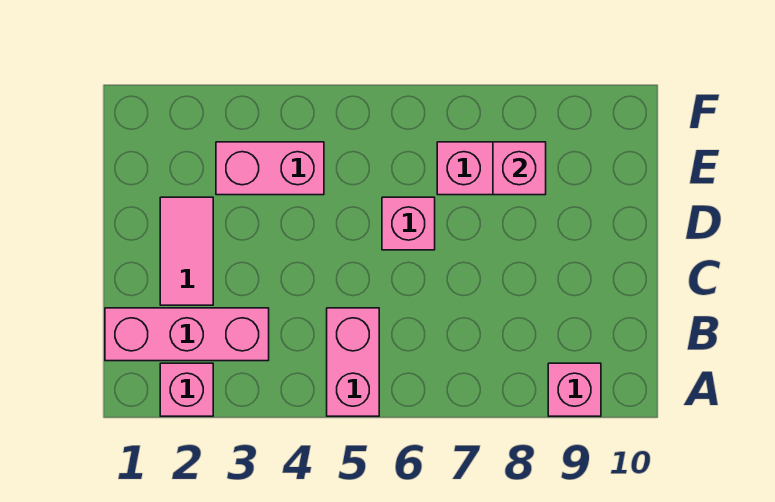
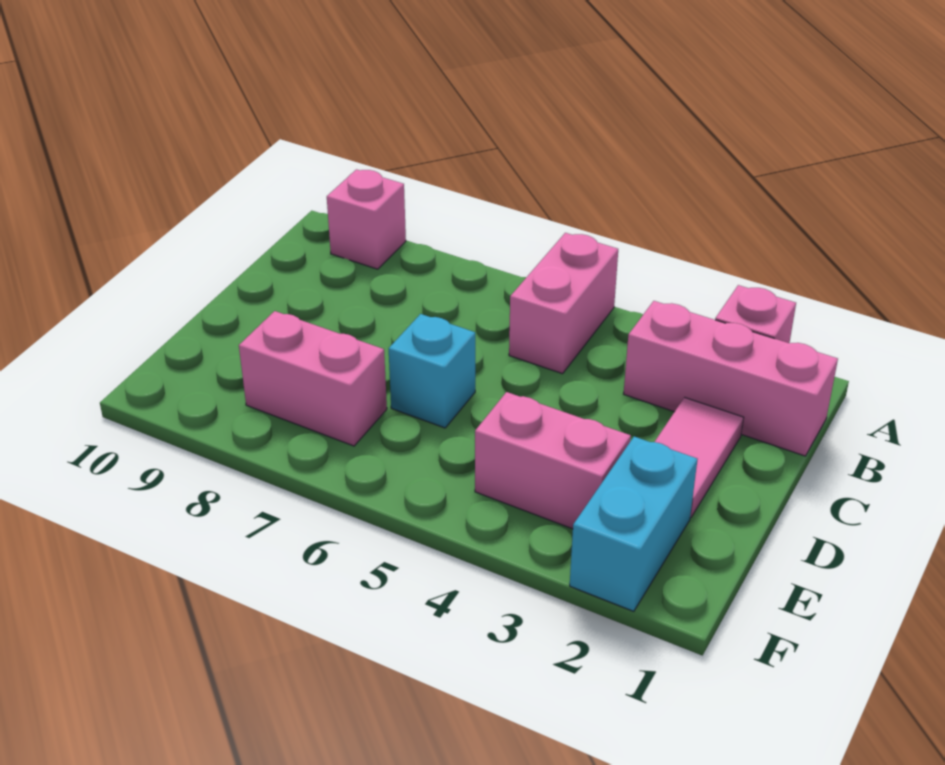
pink 1x1 brick [382,197,435,250] -> cyan 1x1 brick [389,314,475,428]
none -> cyan 1x2 brick [570,437,698,611]
pink 1x1 brick [493,142,546,195] -> none

